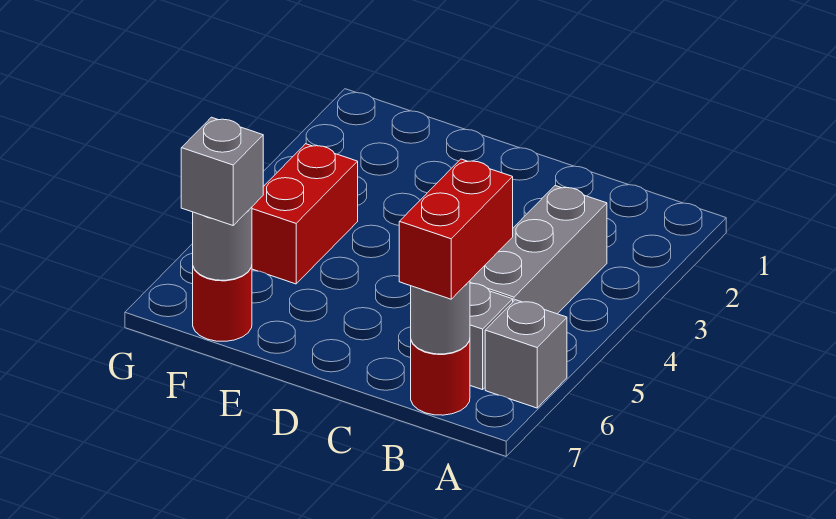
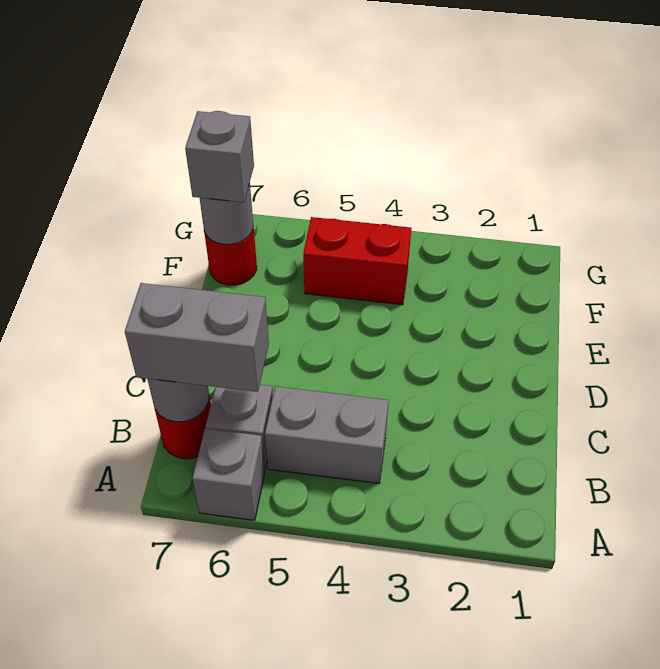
grey 1x3 brick [470,185,607,314] -> grey 1x2 brick [265,386,389,483]
red 1x2 brick [399,159,513,299] -> grey 1x2 brick [125,283,269,392]

